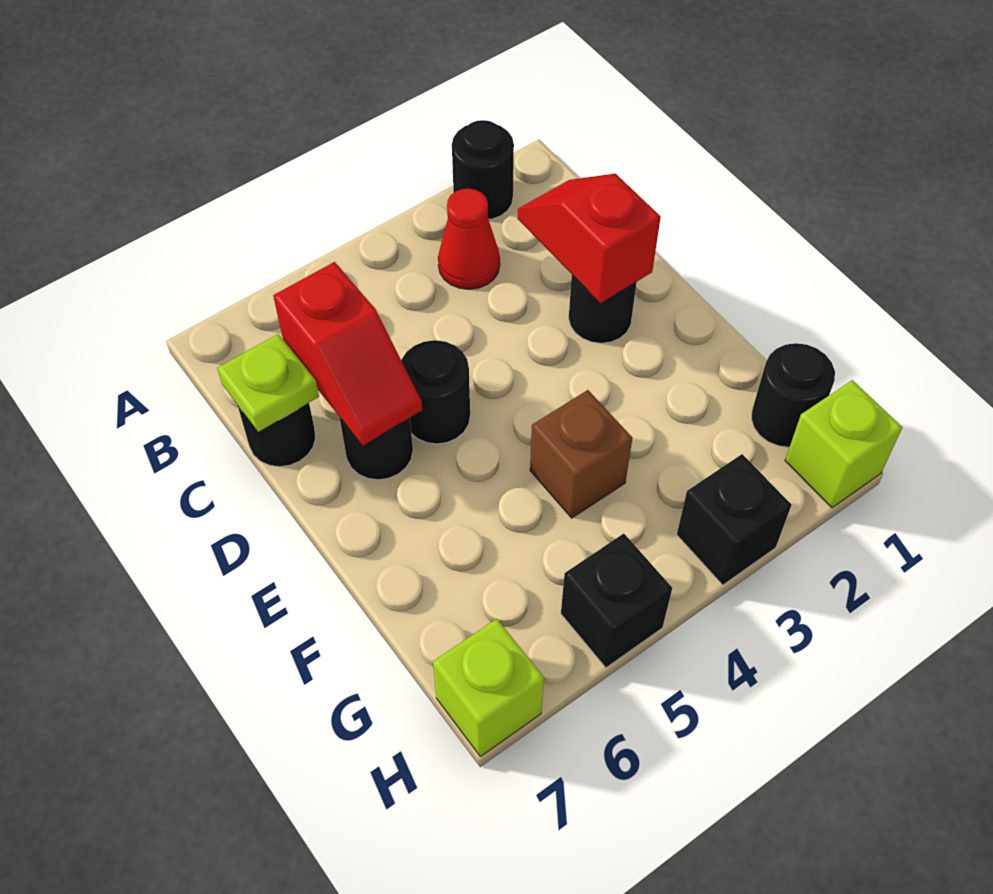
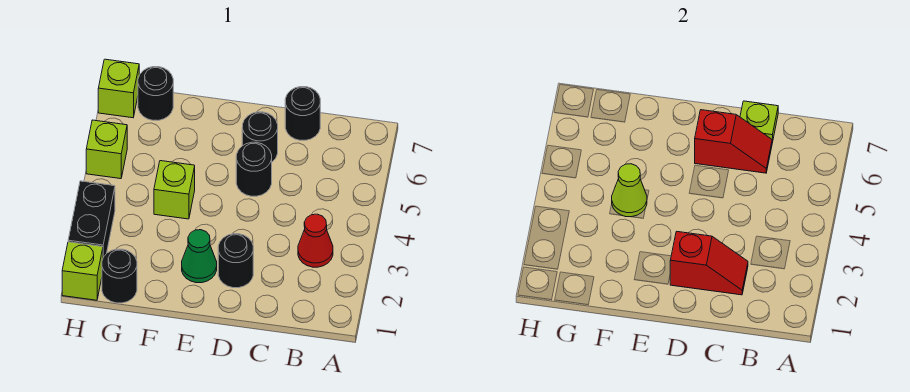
black 1x1 round brick [452,120,514,219] -> black 1x1 round brick moved to [138,67,173,120]
red 1x2 slope [273,262,422,445] -> red 1x2 slope turned to [695,110,772,173]
none -> green 1x1 cone [182,230,217,283]
brown 1x1 brick [530,390,632,518] -> lime 1x1 brick [154,161,195,219]
none -> lime 1x1 cone [612,164,647,217]
black 1x1 brick [677,454,792,585] -> black 1x2 brick [68,181,115,257]
black 1x1 brick [561,534,672,668] -> lime 1x1 brick [86,120,127,179]

